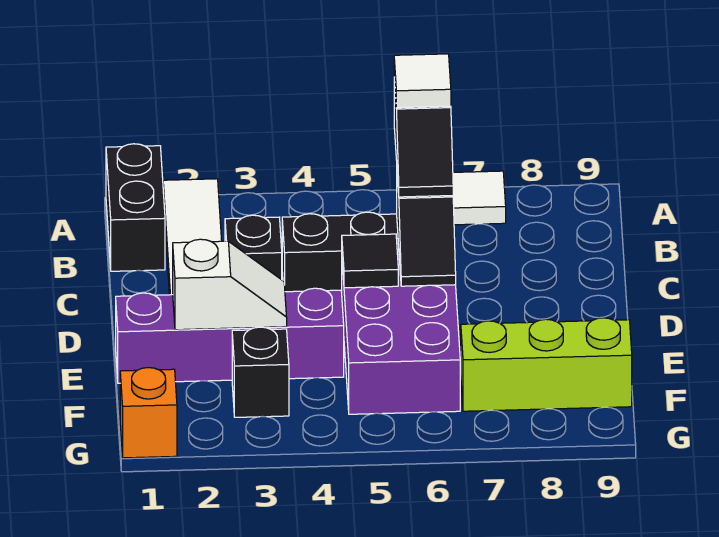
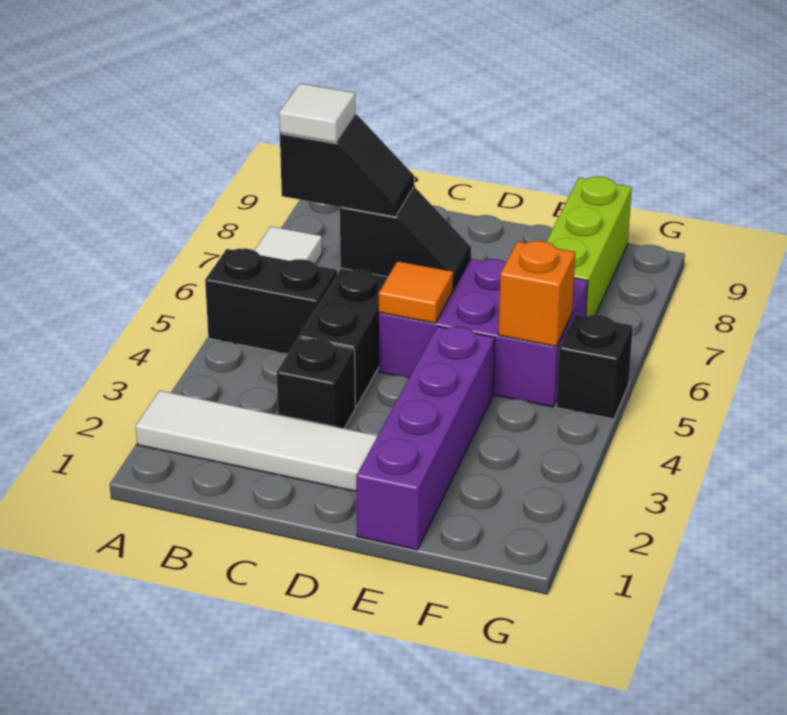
black 1x2 brick [106,144,165,271] -> black 1x2 brick moved to [205,248,337,353]
black 1x1 tile [342,234,398,288] -> orange 1x1 tile [379,261,453,323]
white 1x2 slope [173,239,287,330] -> none
black 1x1 brick [232,327,289,417] -> black 1x1 brick moved to [556,315,633,419]
orange 1x1 brick [120,368,177,458] -> orange 1x1 brick moved to [498,241,575,346]

